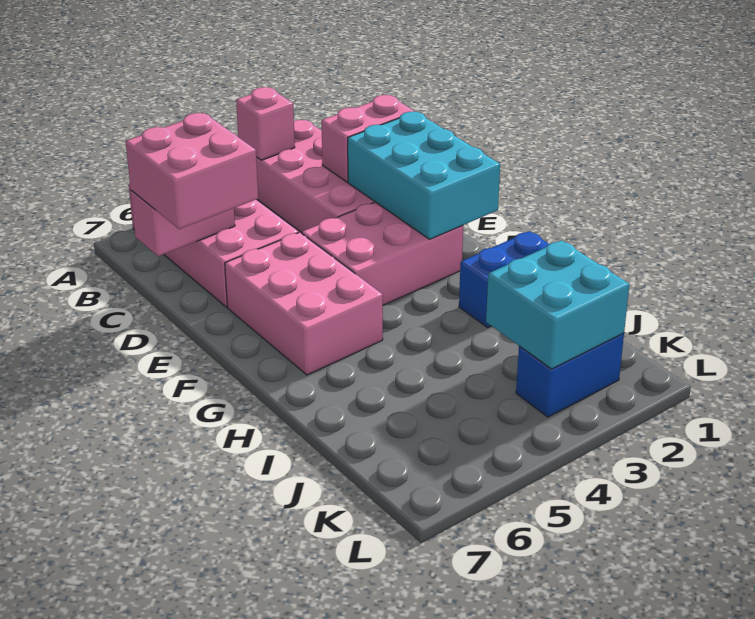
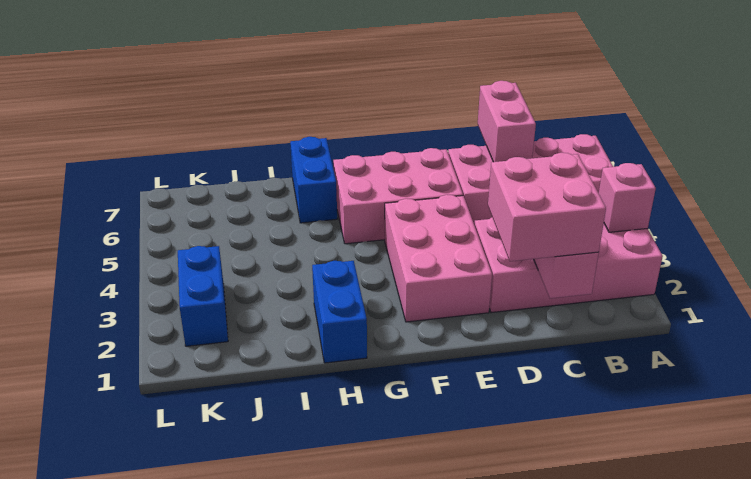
pink 2x2 brick [126,113,258,229] -> pink 2x2 brick moved to [488,153,606,261]
cyan 2x3 brick [348,112,500,239] -> none
none -> blue 1x2 brick [290,137,337,223]
cyan 2x2 brick [486,240,629,369] -> none

